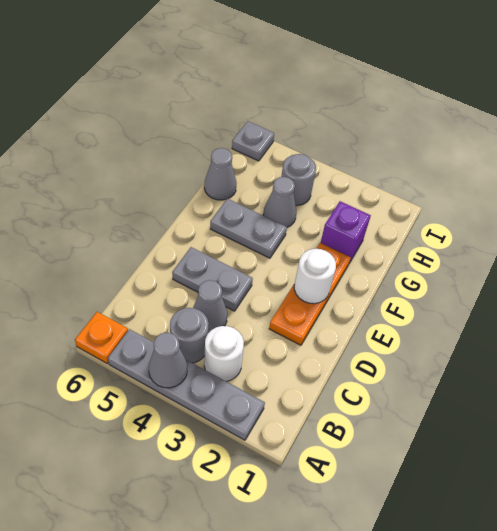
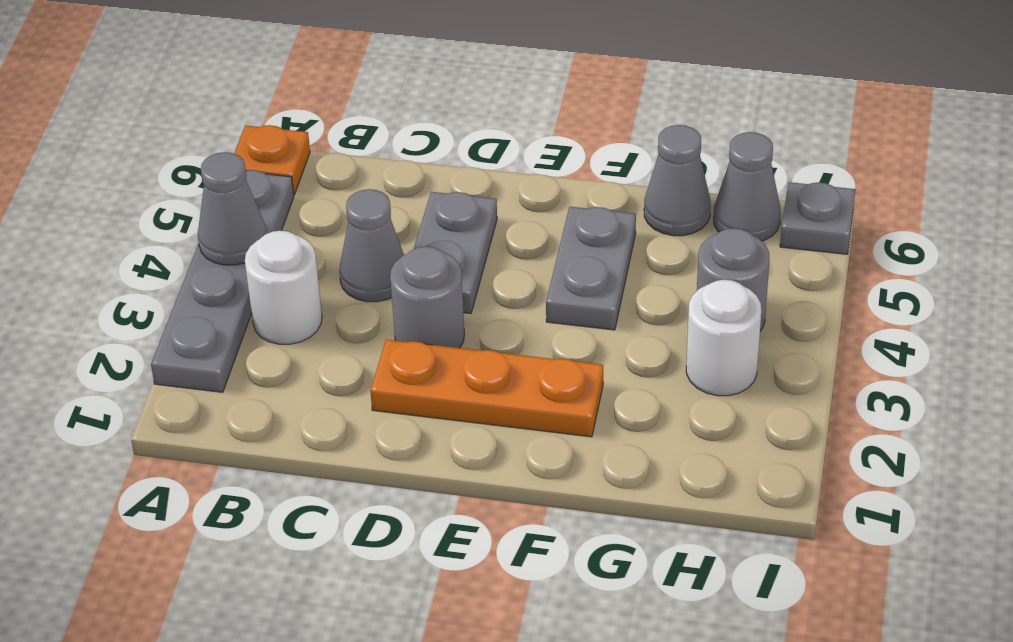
grey 1x1 round brick [170,308,209,363] -> grey 1x1 round brick moved to [390,247,464,348]
white 1x1 round brick [294,249,336,304] -> white 1x1 round brick moved to [686,280,761,396]
purple 1x1 brick [321,201,371,263] -> none
grey 1x1 cone [263,177,296,227] -> grey 1x1 cone moved to [714,132,781,241]

